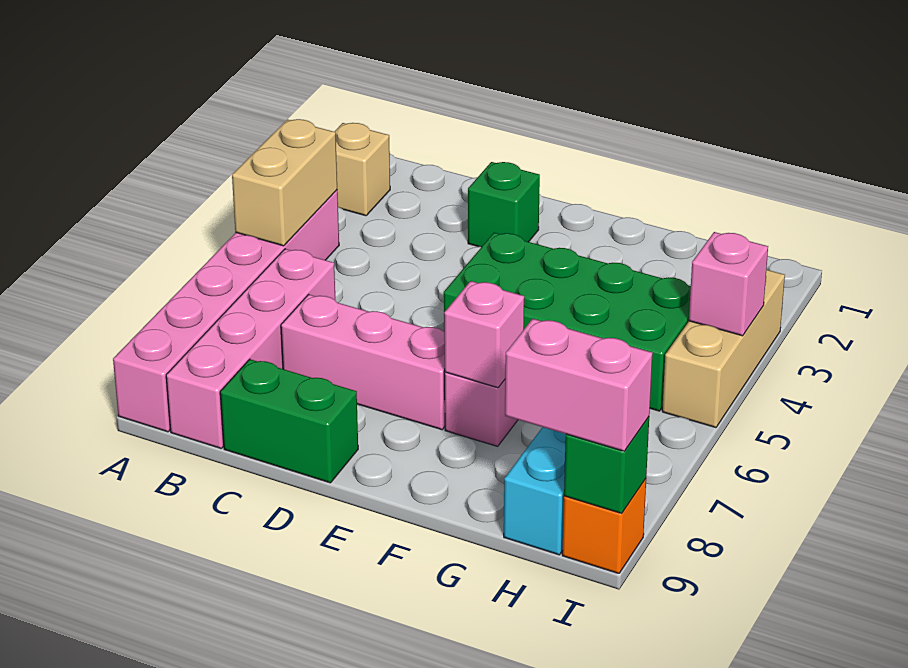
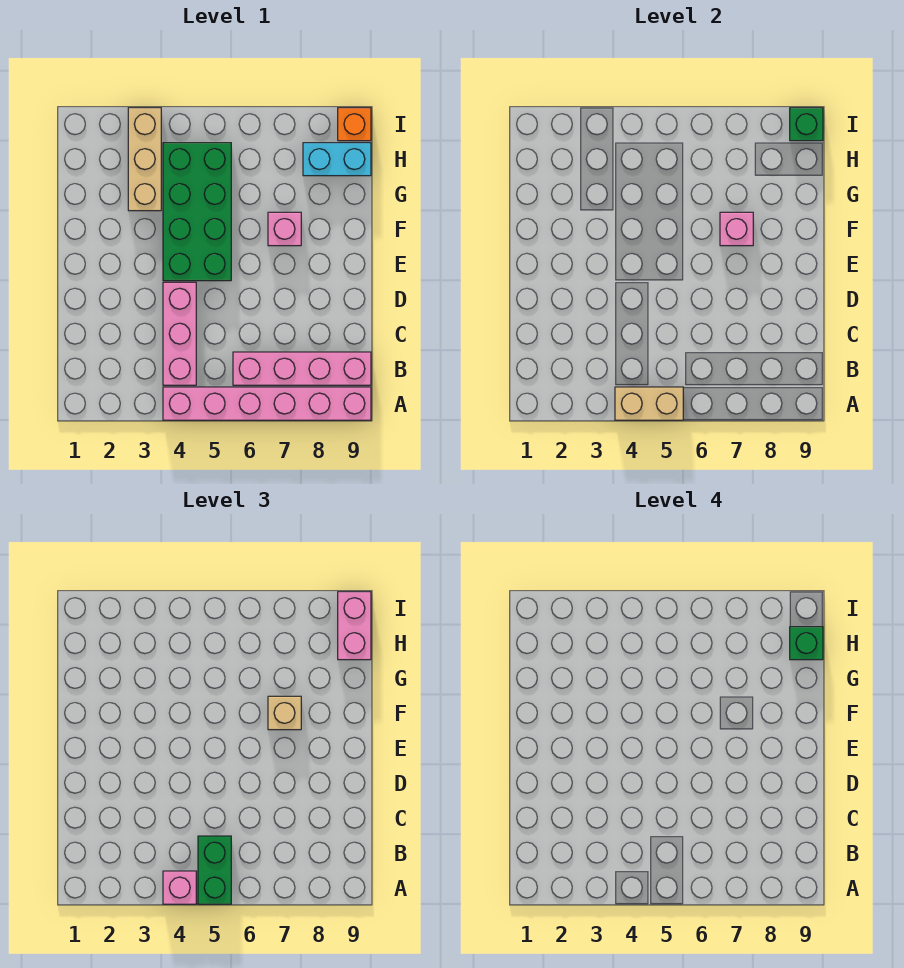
tan 1x1 brick [334,123,390,216] -> tan 1x1 brick moved to [268,696,301,730]
pink 1x3 brick [281,294,445,430] -> pink 1x3 brick moved to [163,282,196,385]
green 1x2 brick [220,359,358,483] -> green 1x2 brick moved to [198,836,231,904]
green 1x1 brick [468,162,540,247] -> green 1x1 brick moved to [790,627,823,660]
tan 1x3 brick [662,270,785,428] -> tan 1x3 brick turned to [128,108,161,211]
pink 1x1 brick [689,232,768,336] -> pink 1x1 brick moved to [163,871,196,904]

